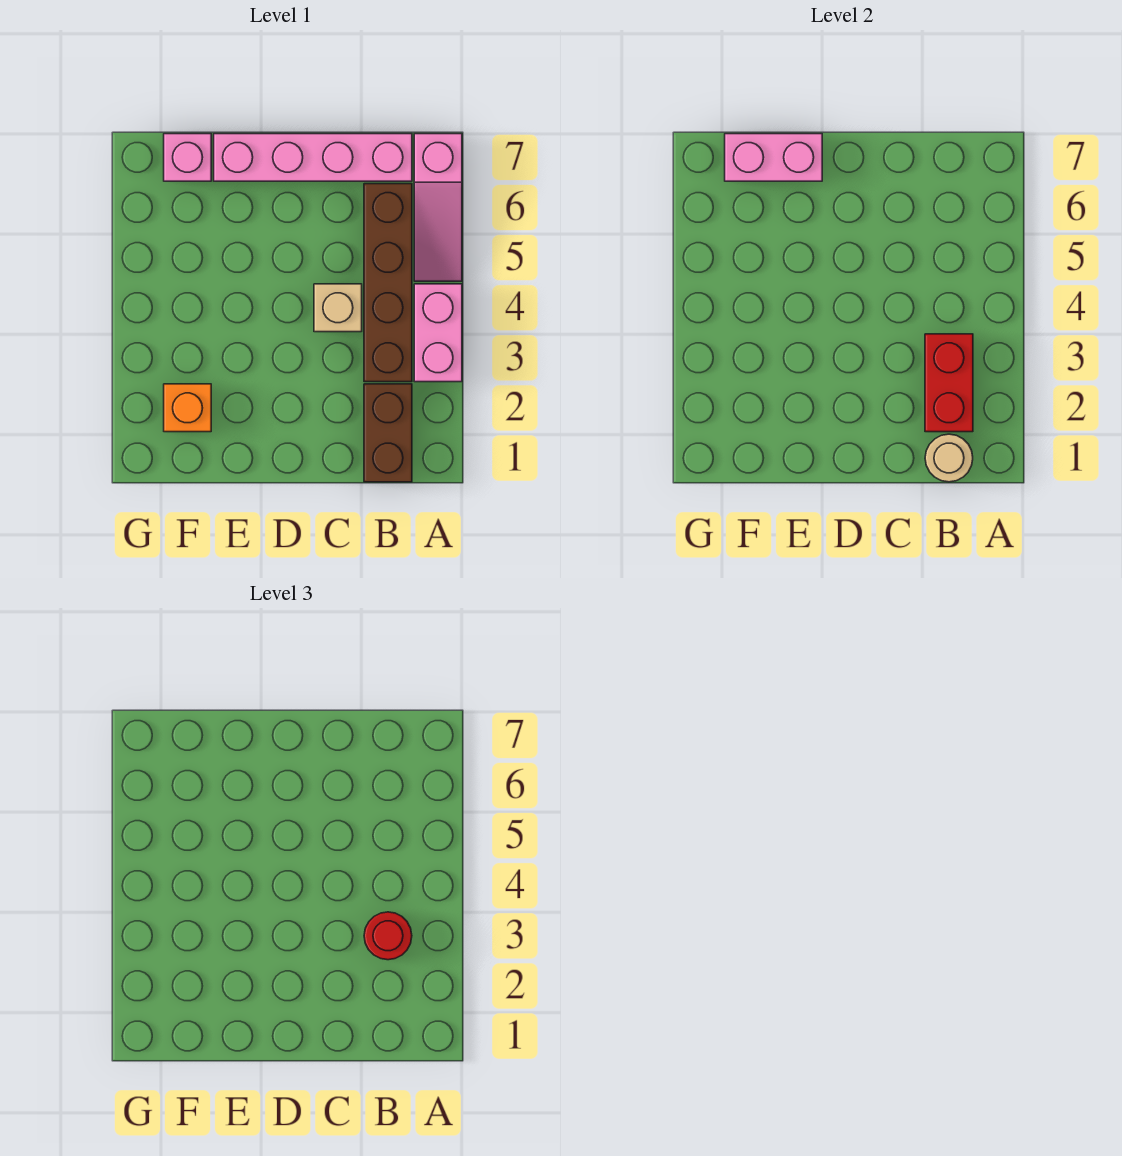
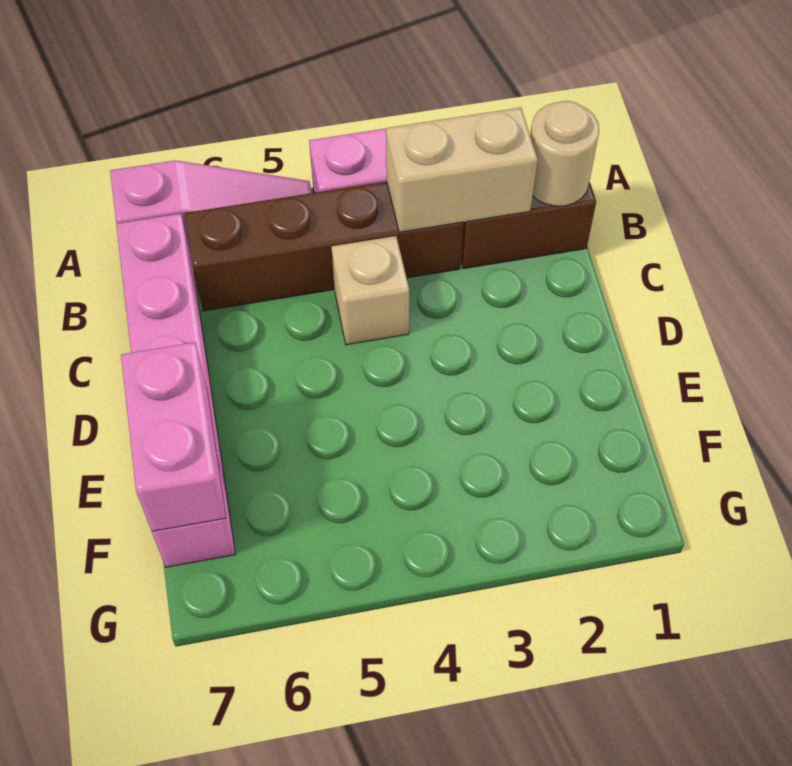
red 1x2 brick [925,334,973,432] -> tan 1x2 brick [386,108,538,232]
red 1x1 round brick [364,912,412,960] -> none
orange 1x1 brick [164,384,211,432] -> none

